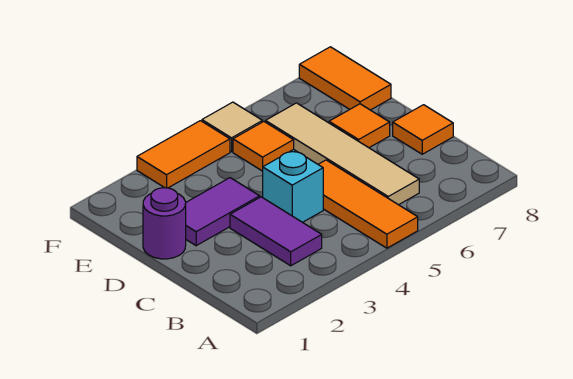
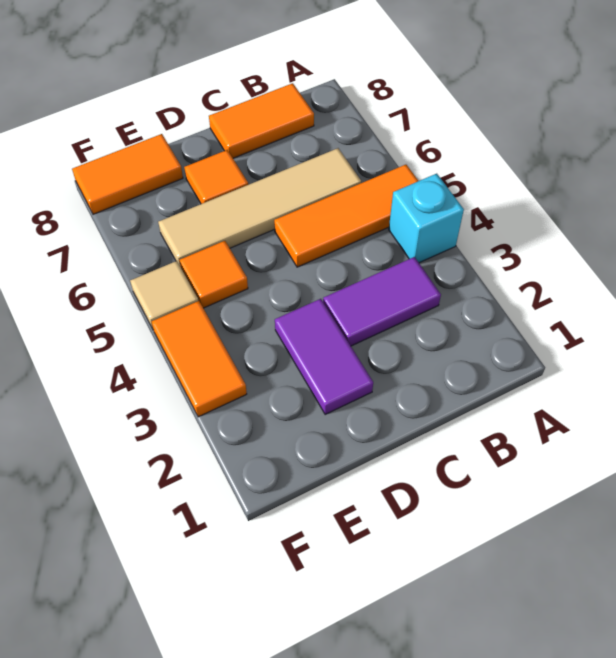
cyan 1x1 brick [263,149,323,222] -> cyan 1x1 brick moved to [389,174,464,263]
orange 1x1 tile [393,105,453,154] -> orange 1x2 tile [209,83,314,158]
purple 1x1 round brick [143,188,186,259] -> none

